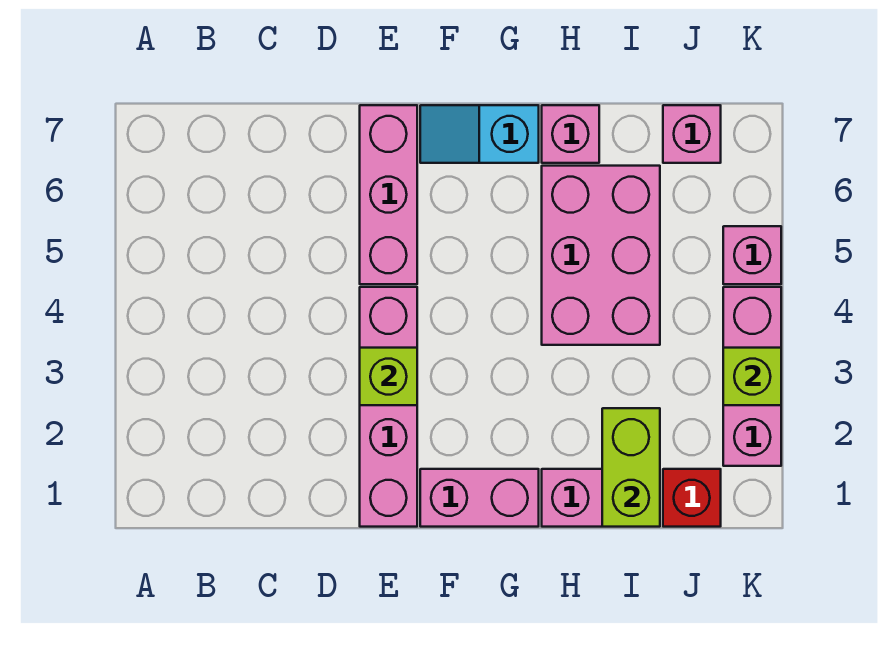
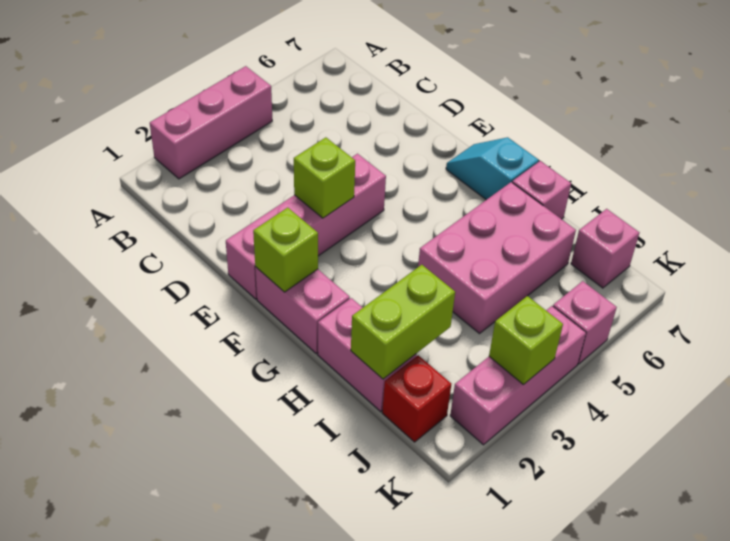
pink 1x3 brick [360,105,417,284] -> pink 1x3 brick moved to [150,66,272,179]
none -> lime 1x1 brick [253,208,318,292]

